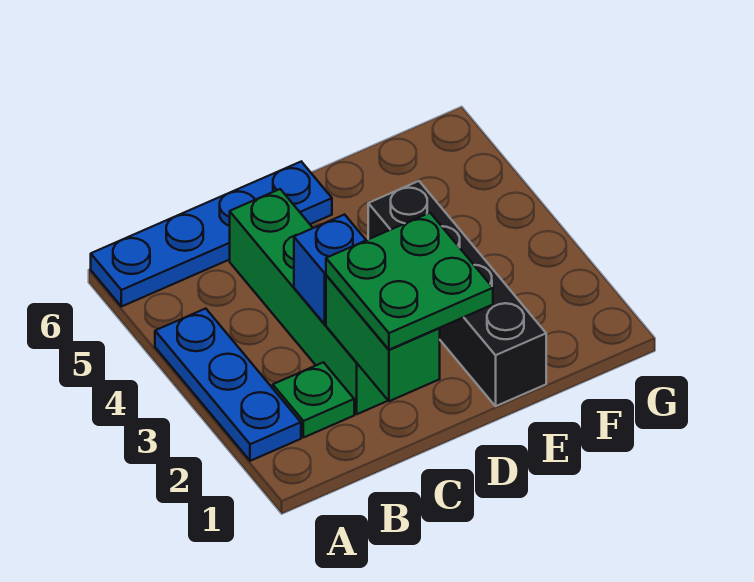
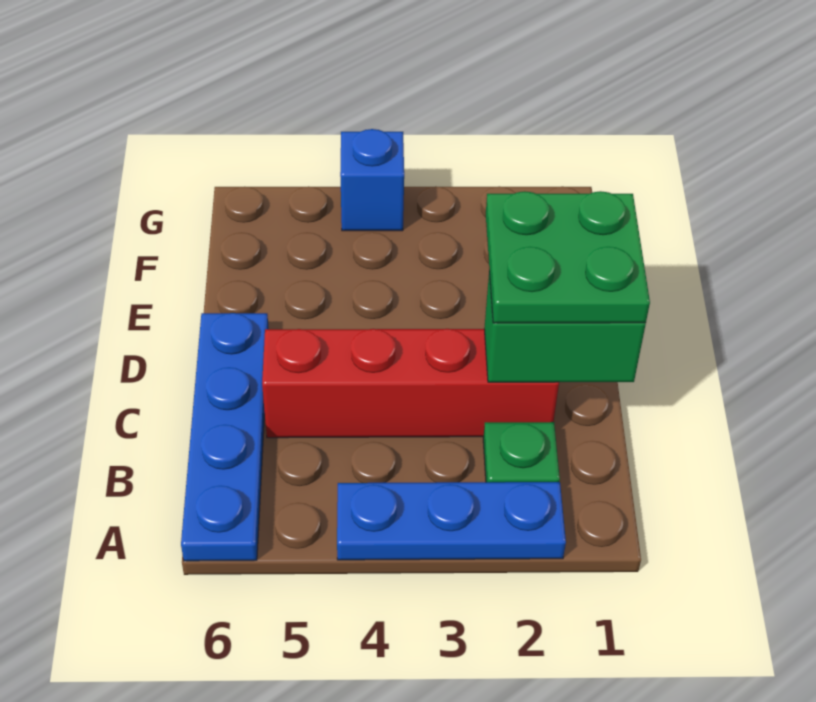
green 1x4 brick [230,189,388,414] -> red 1x4 brick [262,329,559,438]
blue 1x1 brick [294,215,366,324] -> blue 1x1 brick moved to [340,129,404,231]
black 1x4 brick [368,181,546,406] -> none

